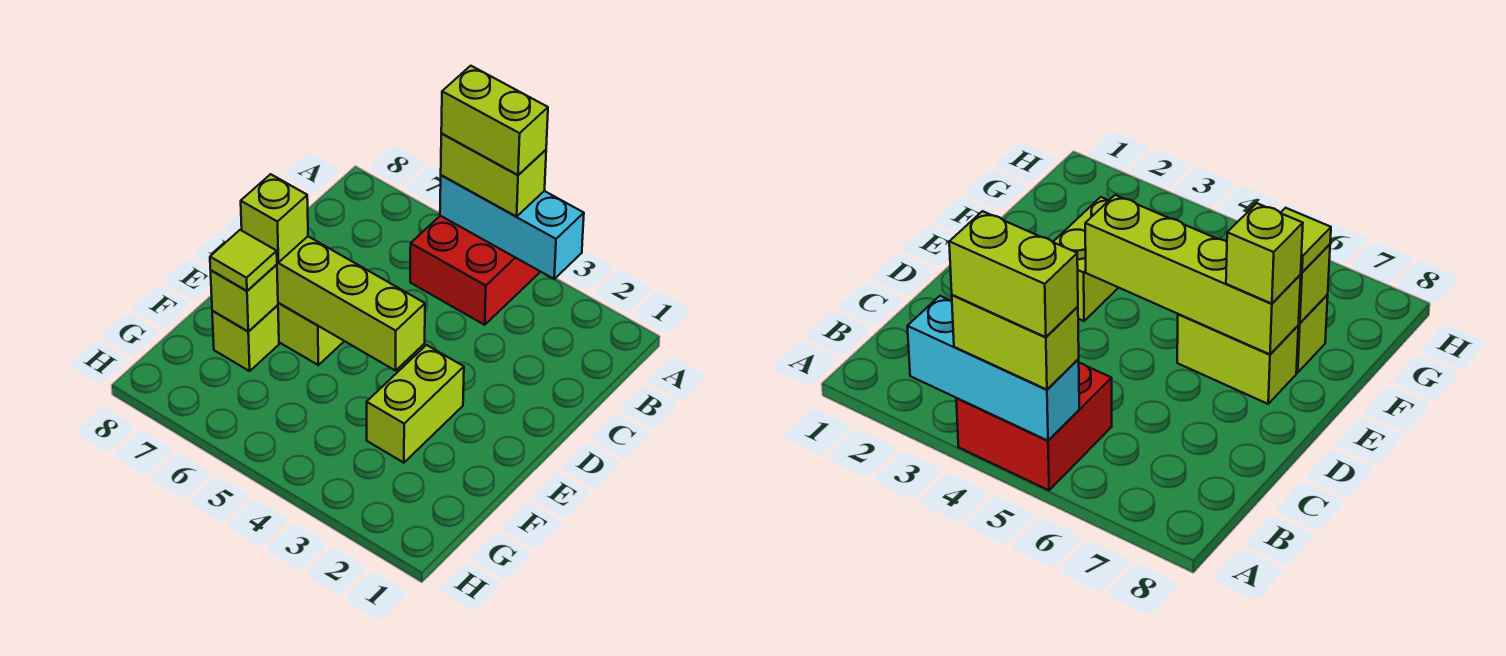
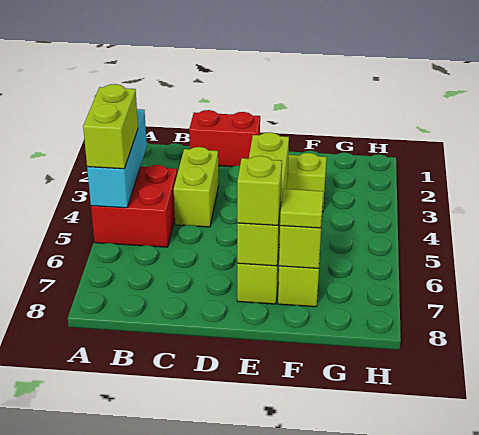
lime 1x2 brick [441,66,548,175] -> lime 1x2 brick moved to [174,147,219,227]
none -> red 1x2 brick [189,110,260,167]

